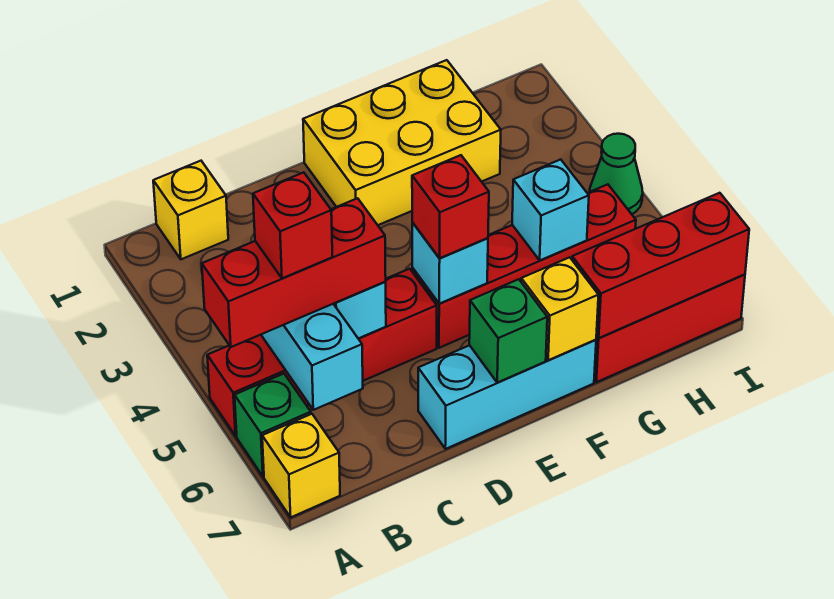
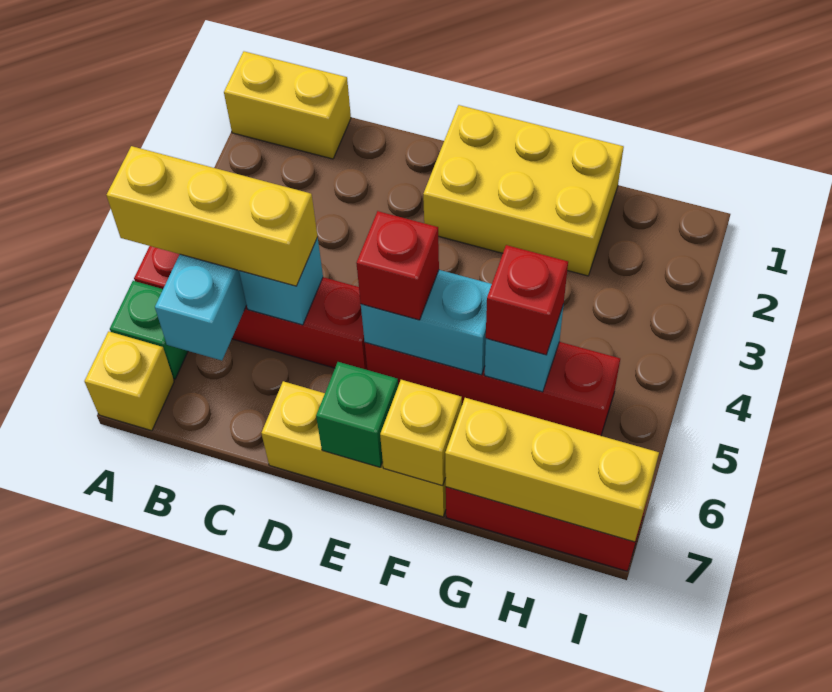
red 1x3 brick [202,198,386,347] -> yellow 1x3 brick [106,146,318,286]
yellow 1x1 brick [153,161,228,259] -> yellow 1x2 brick [224,51,351,159]
red 1x1 brick [253,172,332,278] -> red 1x1 brick moved to [486,245,568,355]
cyan 1x3 brick [418,340,596,449] -> yellow 1x3 brick [261,381,446,517]
cyan 1x1 brick [412,222,488,304] -> cyan 1x2 brick [361,270,492,375]
red 1x3 brick [572,193,749,338] -> yellow 1x3 brick [445,398,659,542]
green 1x1 cone [590,134,643,214] -> none

